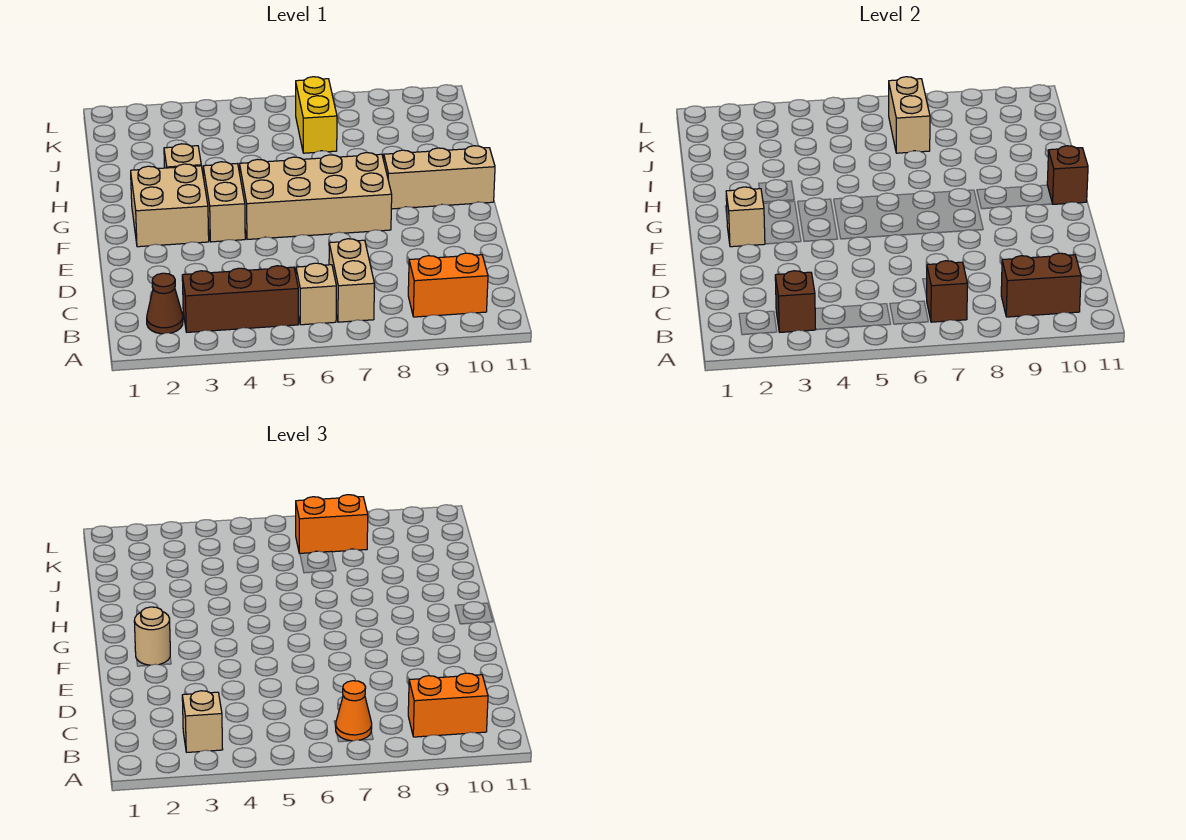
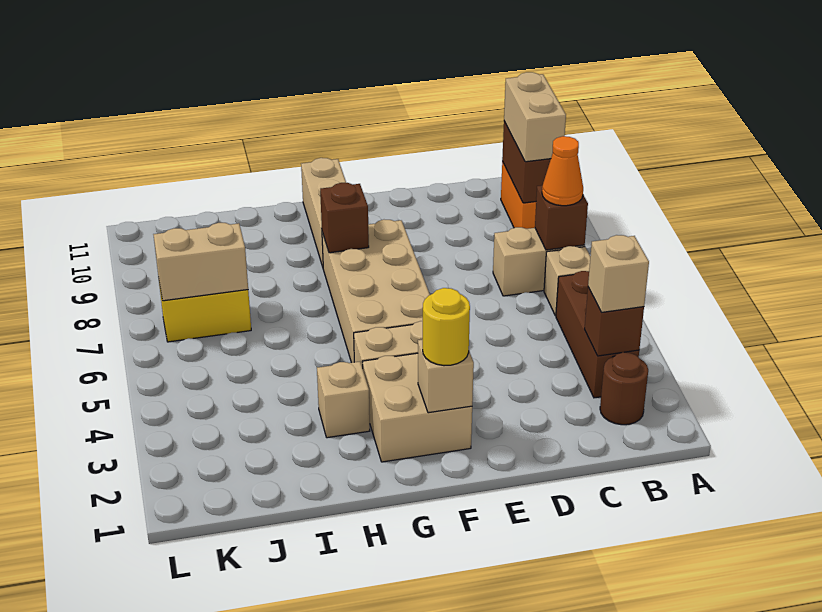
brown 1x1 cone [147,273,183,334] -> brown 1x1 round brick [600,352,648,425]
orange 1x2 brick [408,673,488,737] -> tan 1x2 brick [504,72,566,162]
tan 1x1 round brick [134,607,170,665] -> yellow 1x1 round brick [423,288,470,366]
brown 1x1 brick [1047,146,1088,204] -> brown 1x1 brick moved to [320,183,369,253]
orange 1x2 brick [296,495,368,553] -> none

